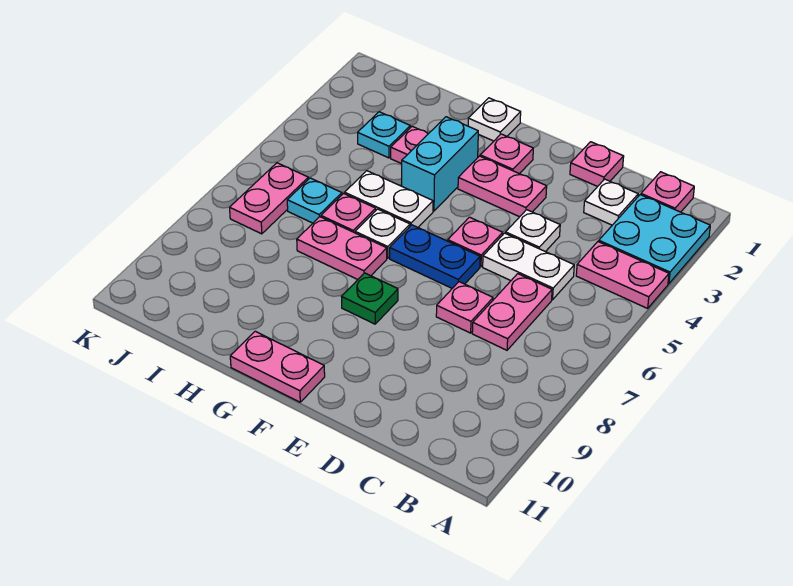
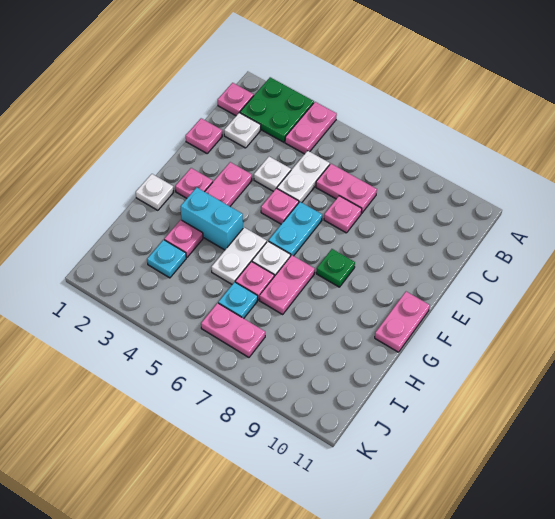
cyan 2x2 plate [599,195,710,284] -> green 2x2 plate [240,77,314,142]
blue 1x2 plate [390,225,480,288] -> cyan 1x2 plate [269,202,322,256]

